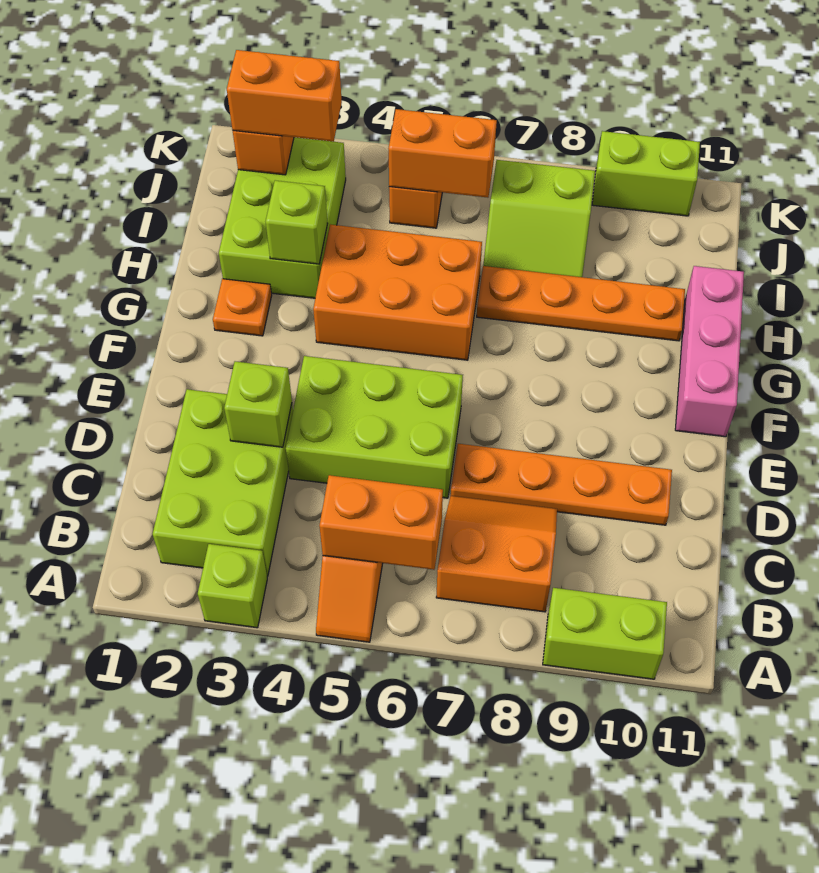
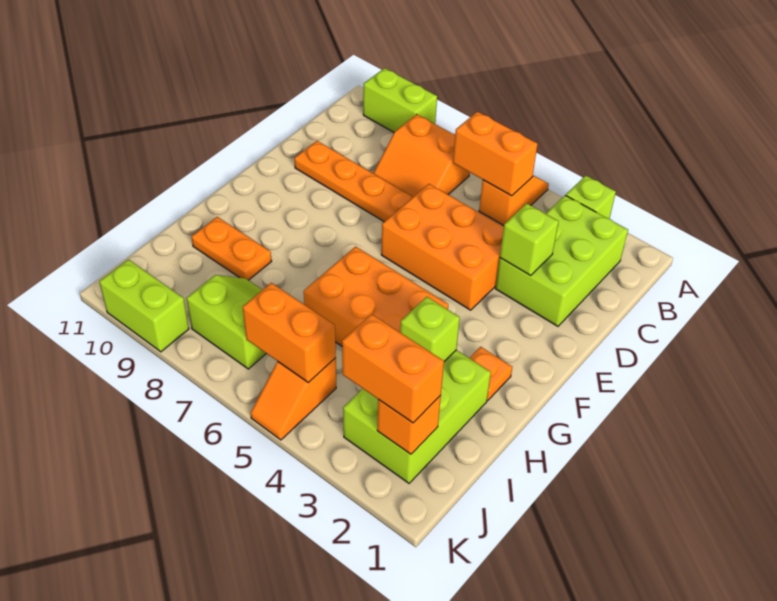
lime 2x3 brick [286,356,463,498] -> orange 2x3 brick [381,184,504,310]
pink 1x3 brick [675,266,744,437] -> none
orange 1x4 plate [477,266,685,341] -> orange 1x2 plate [192,217,272,280]

